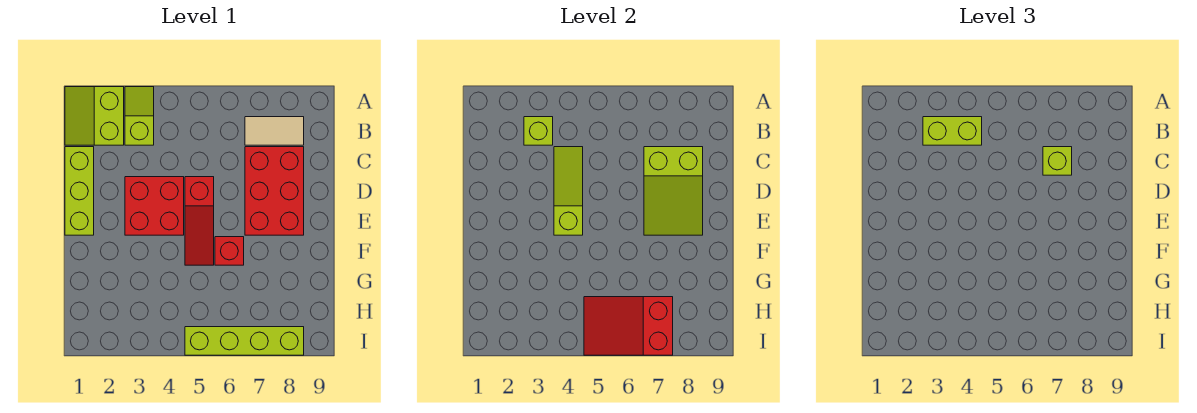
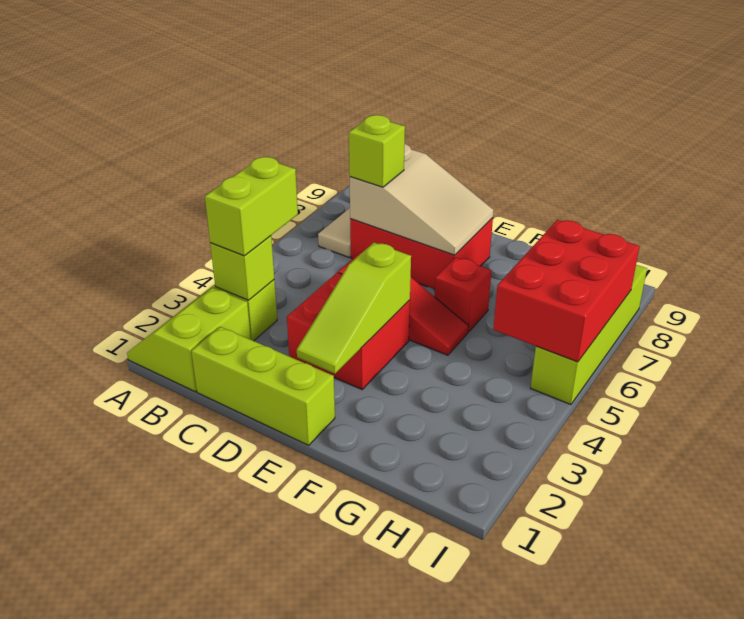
lime 2x2 slope [65,87,124,145] -> lime 2x2 slope turned to [127,288,251,392]
lime 1x3 slope [554,147,583,235] -> lime 1x3 slope turned to [297,243,411,374]
lime 2x3 slope [644,147,703,235] -> tan 2x3 slope [350,144,494,255]
red 2x3 slope [584,297,673,355] -> red 2x3 brick [493,220,639,362]

